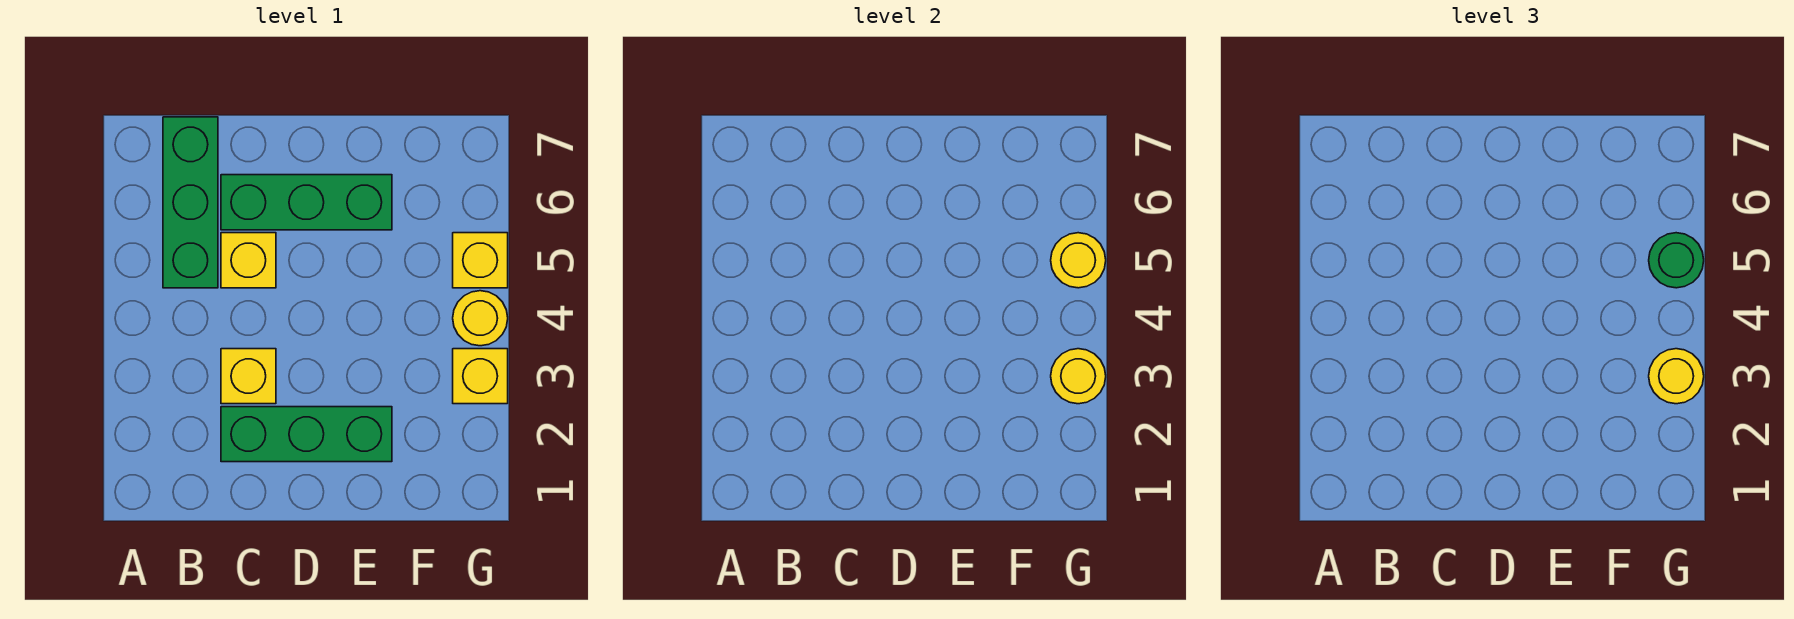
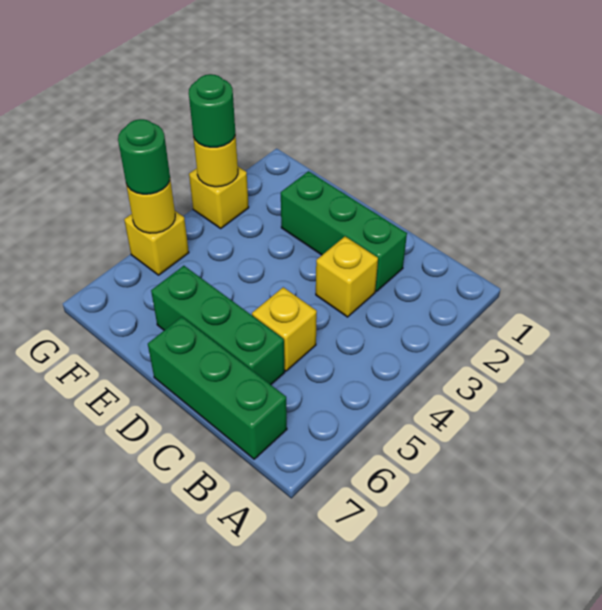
green 1x3 brick [163,117,218,288] -> green 1x3 brick turned to [148,317,287,459]
yellow 1x1 round brick [1649,349,1704,404] -> green 1x1 round brick [189,74,235,147]
yellow 1x1 round brick [453,291,508,346] -> none

